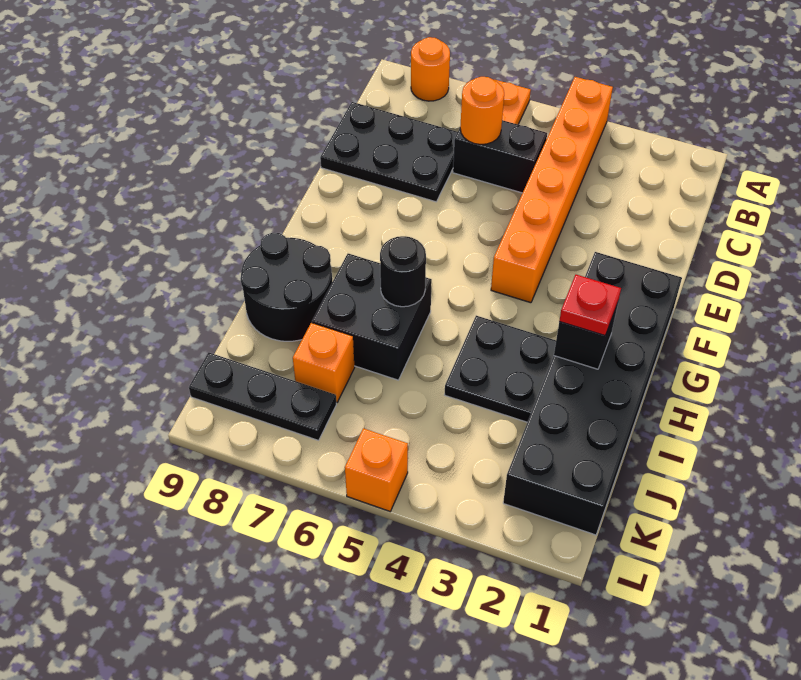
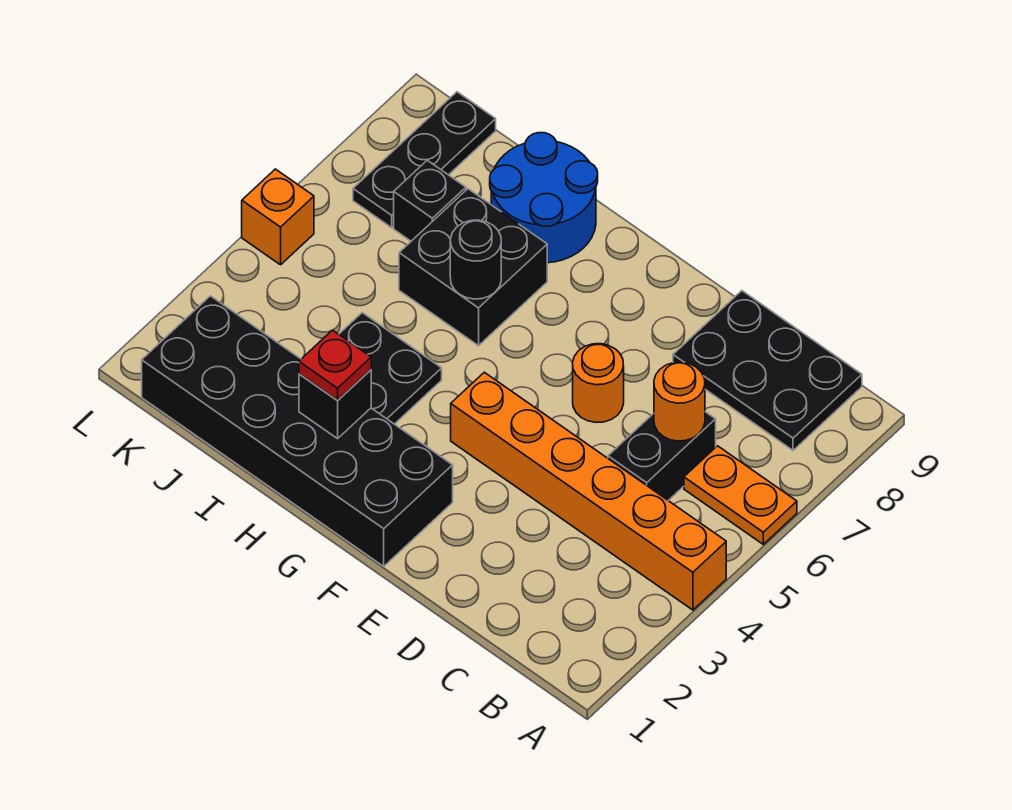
orange 1x1 round brick [411,37,450,101] -> orange 1x1 round brick moved to [573,344,624,422]
black 2x3 plate [320,102,458,202] -> black 2x3 plate turned to [673,291,862,450]
black 2x2 round brick [241,233,332,341] -> blue 2x2 round brick [490,133,598,263]
orange 1x1 brick [293,323,355,402] -> black 1x1 brick [394,160,466,241]

